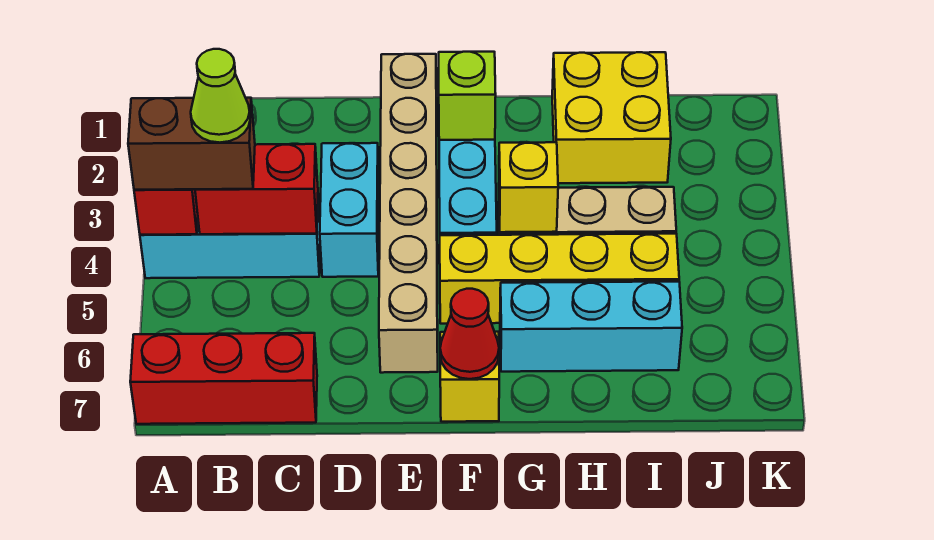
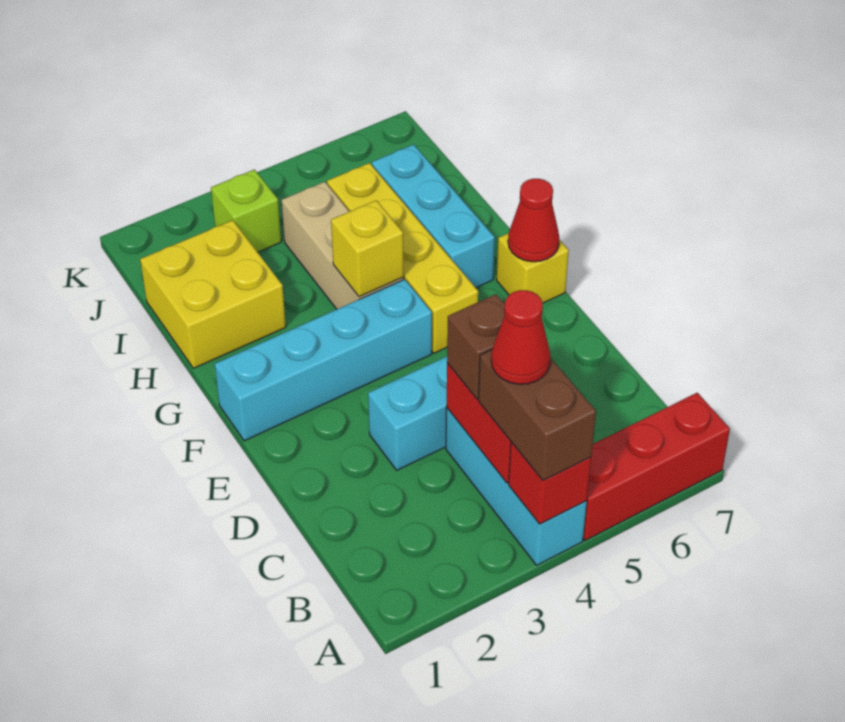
red 1x3 brick [130,333,317,424] -> red 1x3 brick turned to [583,393,730,541]
lime 1x1 cone [191,49,250,143] -> red 1x1 cone [491,290,550,384]
none -> brown 1x1 brick [447,294,505,399]
tan 1x6 brick [379,54,438,373] -> none
lime 1x1 brick [439,52,496,140] -> lime 1x1 brick moved to [211,170,281,252]

